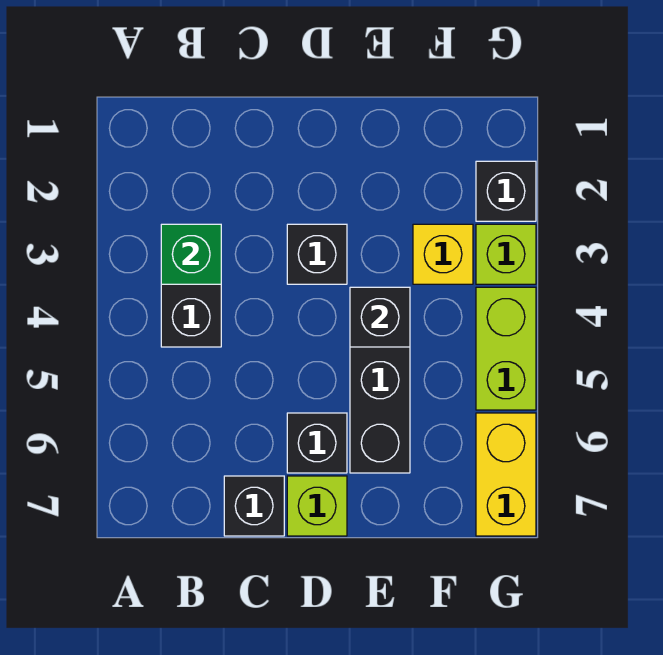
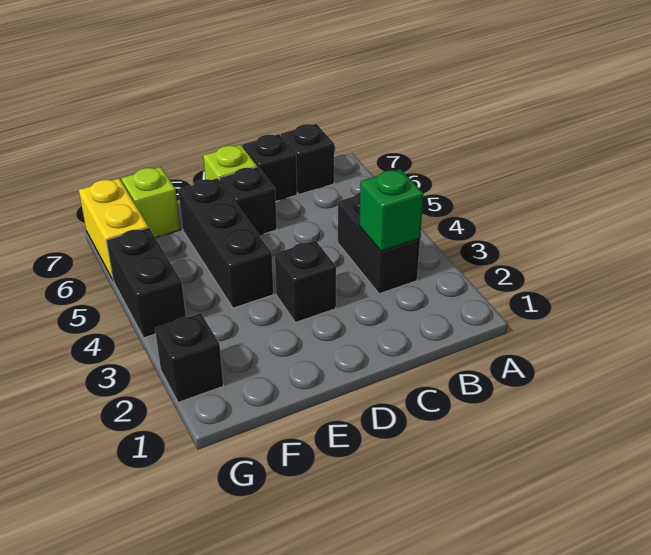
black 1x1 brick [350,287,410,347] -> black 1x1 brick moved to [281,124,334,194]
yellow 1x1 brick [413,224,473,284] -> none
lime 1x1 brick [476,224,536,284] -> lime 1x1 brick moved to [121,167,180,238]
lime 1x2 brick [476,287,536,410] -> black 1x2 brick [106,227,186,338]

